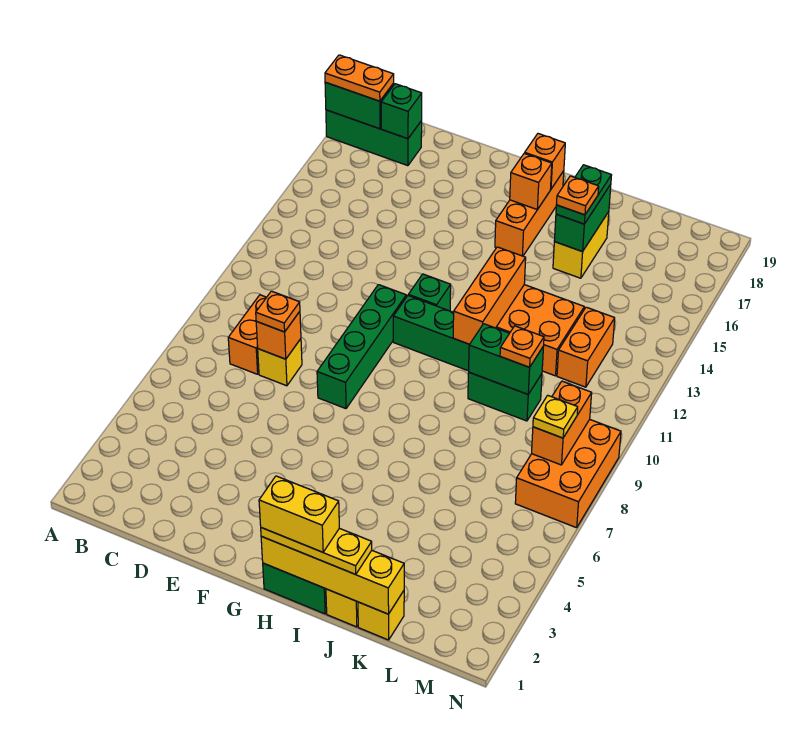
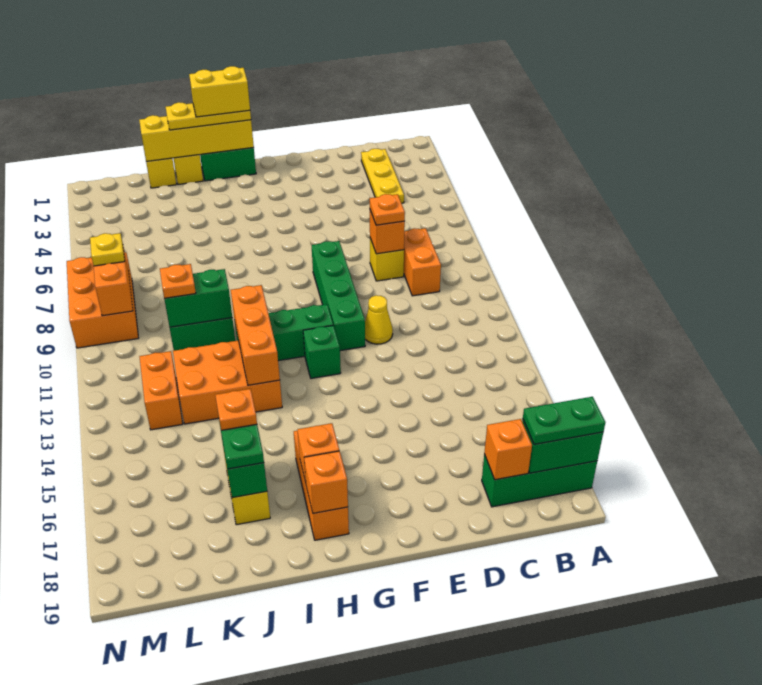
orange 1x2 plate [325,55,394,101] -> green 1x2 plate [523,397,605,444]
none -> yellow 1x3 plate [361,149,404,203]
green 1x1 brick [381,84,422,139] -> orange 1x1 brick [484,419,532,480]
none -> yellow 1x1 cone [365,295,393,344]

